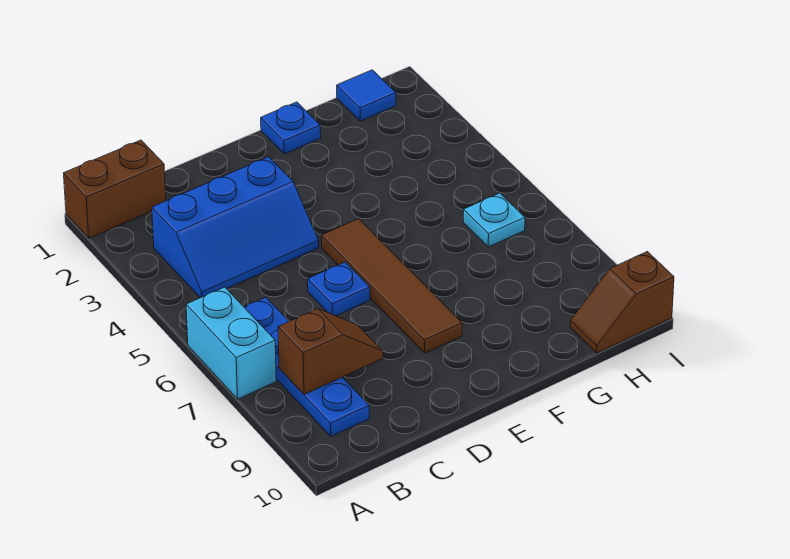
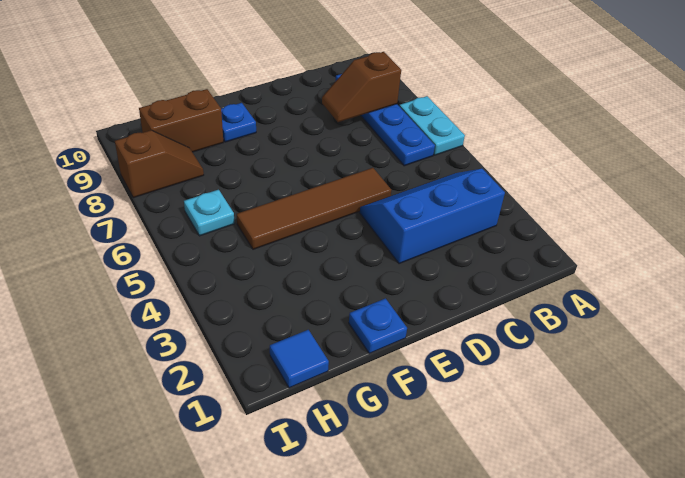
brown 1x2 brick [63,140,166,238] -> brown 1x2 brick moved to [139,89,223,152]
cyan 1x2 brick [186,287,276,399] -> cyan 1x2 plate [399,96,465,155]
blue 1x1 plate [308,262,370,316] -> blue 1x1 plate moved to [221,103,256,142]
brown 1x4 tile [322,219,462,353] -> brown 1x4 tile turned to [237,168,391,249]
brown 1x2 slope [570,252,674,353] -> brown 1x2 slope moved to [115,130,204,198]

